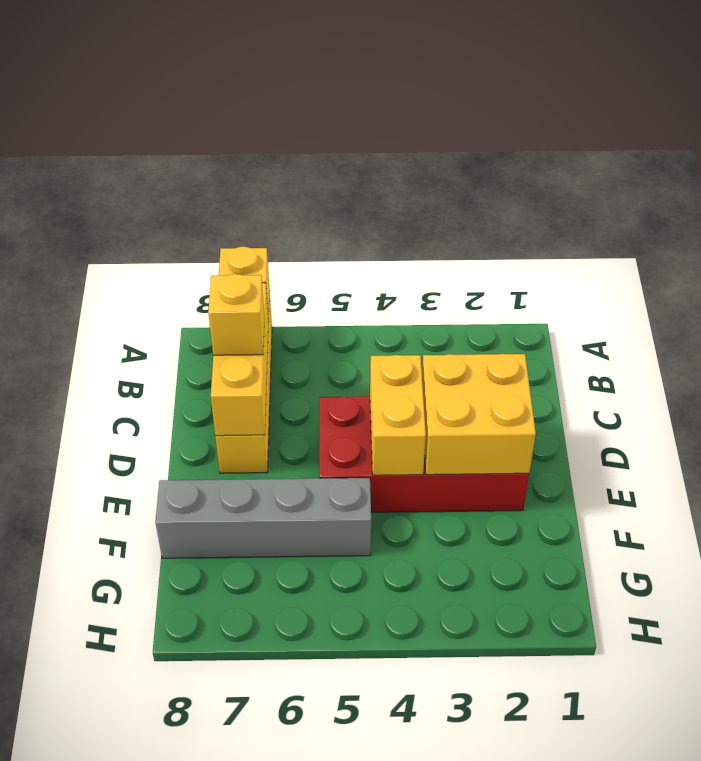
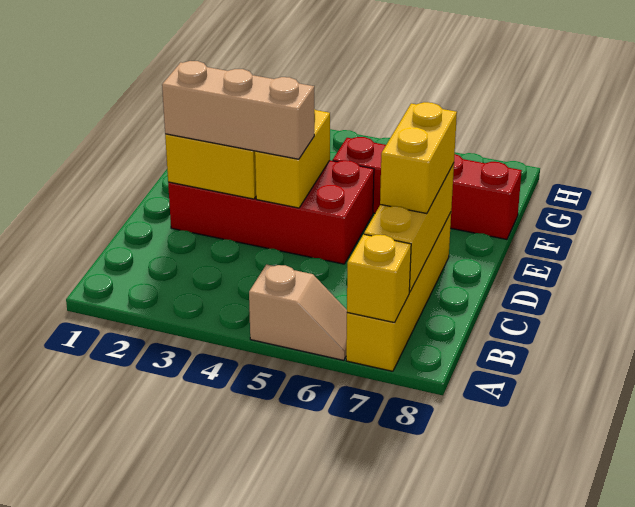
none -> tan 1x2 slope [249,264,347,360]
yellow 1x1 brick [208,274,264,355] -> yellow 1x2 brick [380,102,457,214]
none -> tan 1x3 brick [162,61,314,159]
grey 1x4 brick [155,478,371,558] -> red 1x4 brick [333,137,522,239]

